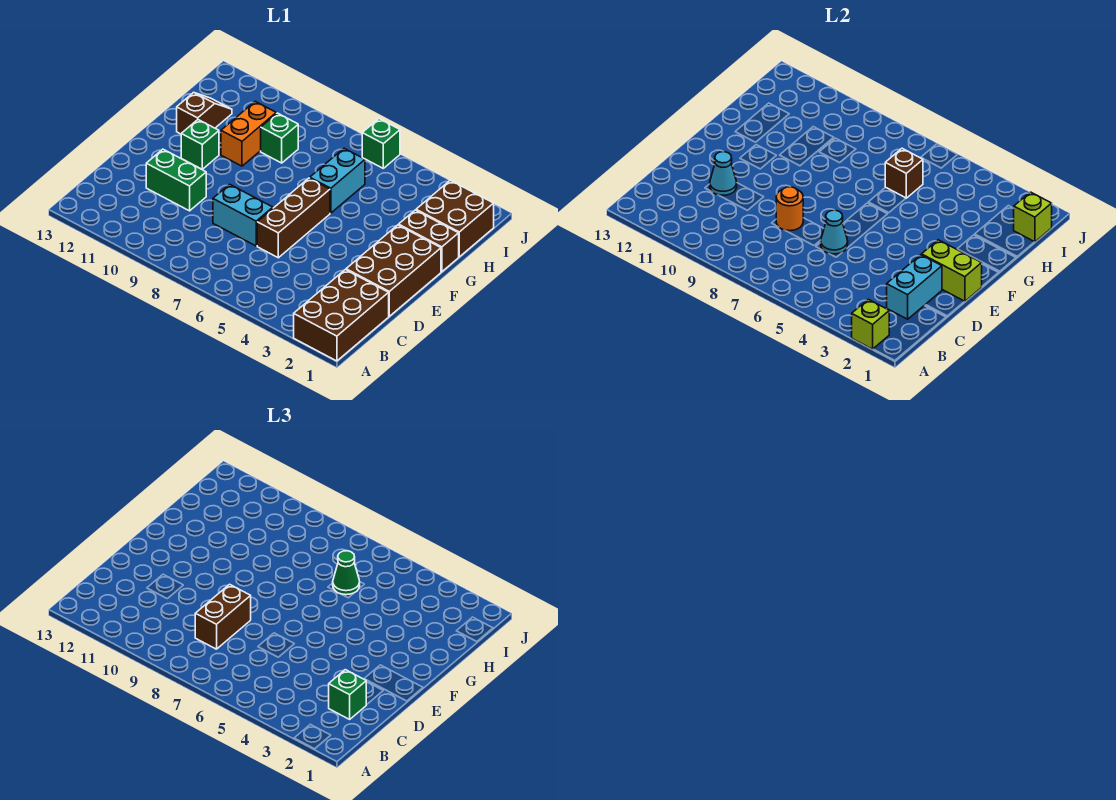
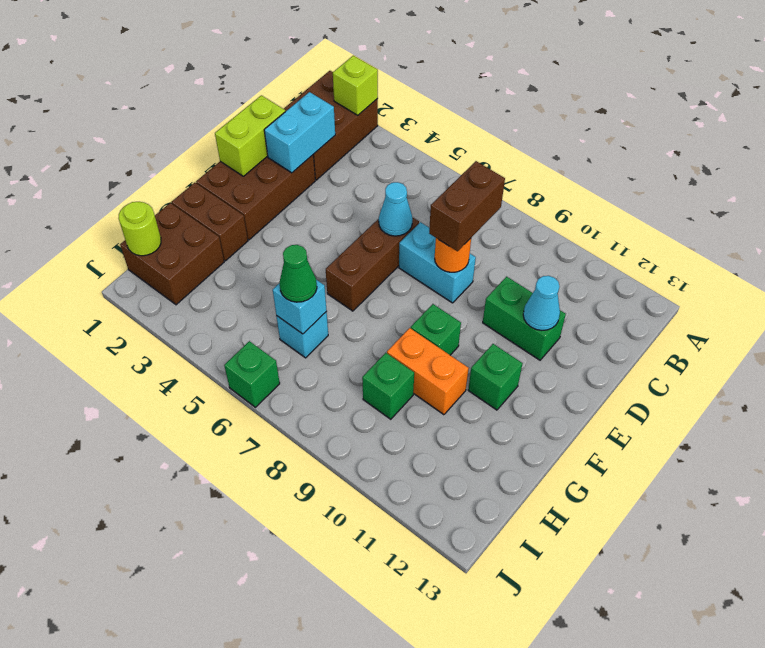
green 1x1 brick [329,670,366,719] -> green 1x1 brick moved to [411,304,461,355]
lime 1x2 brick [922,240,982,302] -> lime 1x2 brick turned to [215,95,285,176]
cyan 1x2 brick [310,148,365,213] -> cyan 1x1 brick [276,312,328,358]
orange 1x2 brick [221,101,276,166] -> orange 1x2 brick turned to [387,328,469,415]
brown 1x2 slope [177,92,232,134] -> none
brown 1x1 brick [885,148,923,198] -> cyan 1x1 brick [273,280,327,334]
lime 1x1 brick [1014,192,1052,242] -> lime 1x1 round brick [118,202,161,256]

